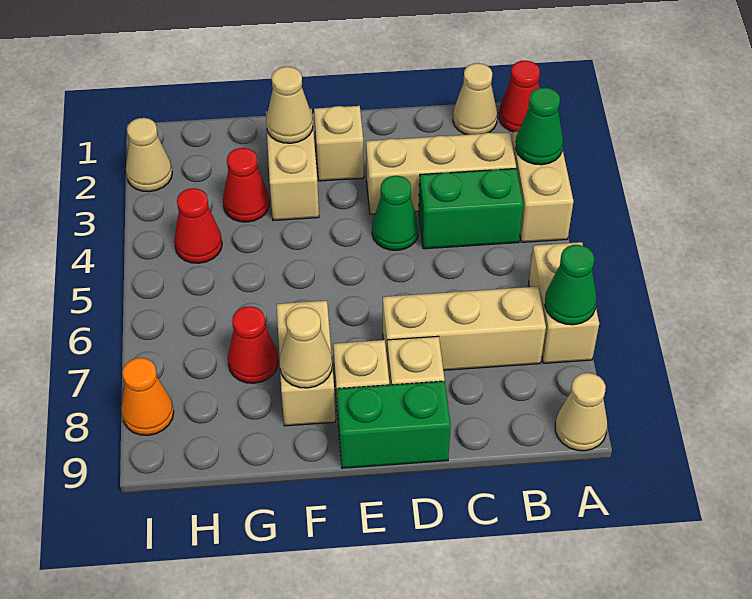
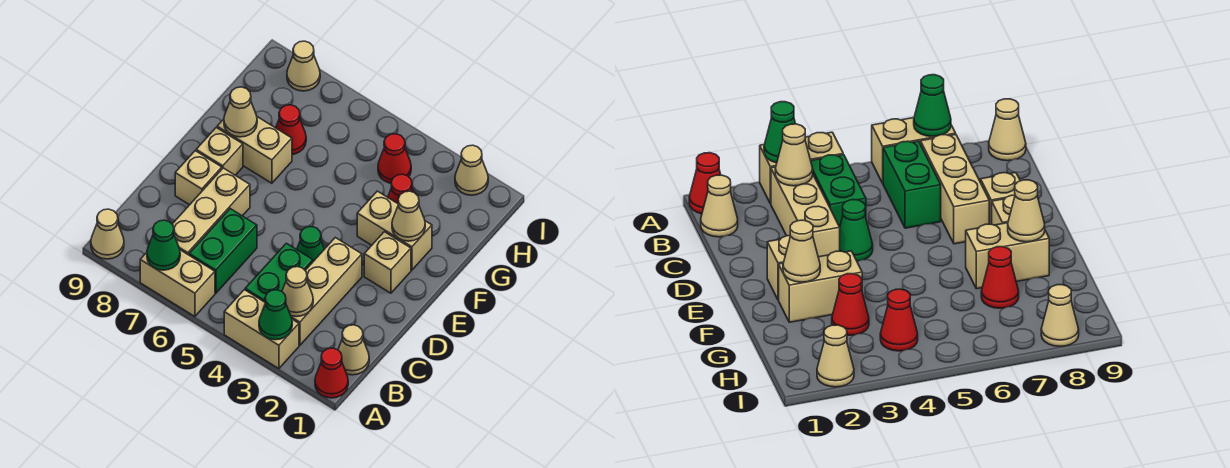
none -> tan 1x1 cone [282,267,313,317]
green 1x2 brick [337,381,451,468] -> green 1x2 brick moved to [189,209,257,293]
orange 1x1 cone [121,358,174,435] -> tan 1x1 cone [287,41,320,91]

